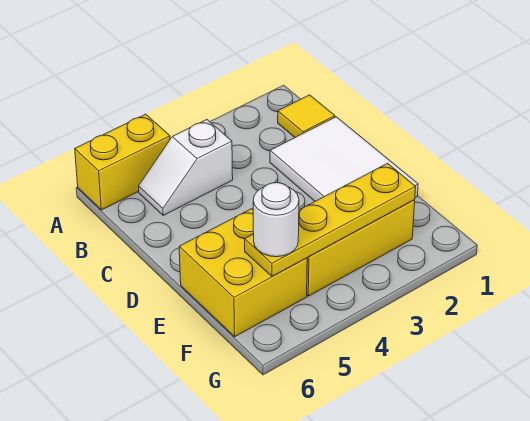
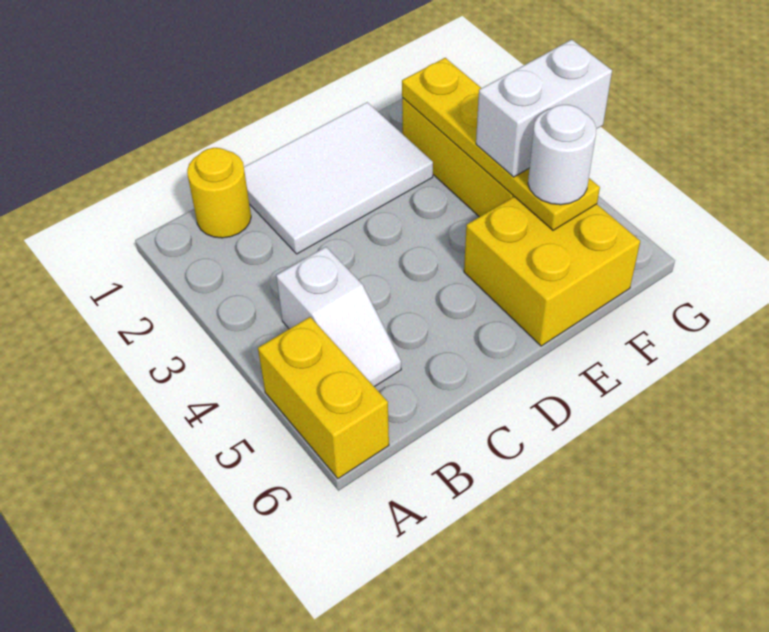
yellow 1x1 tile [278,95,335,137] -> yellow 1x1 round brick [187,148,251,238]
none -> white 1x2 brick [476,40,612,177]

